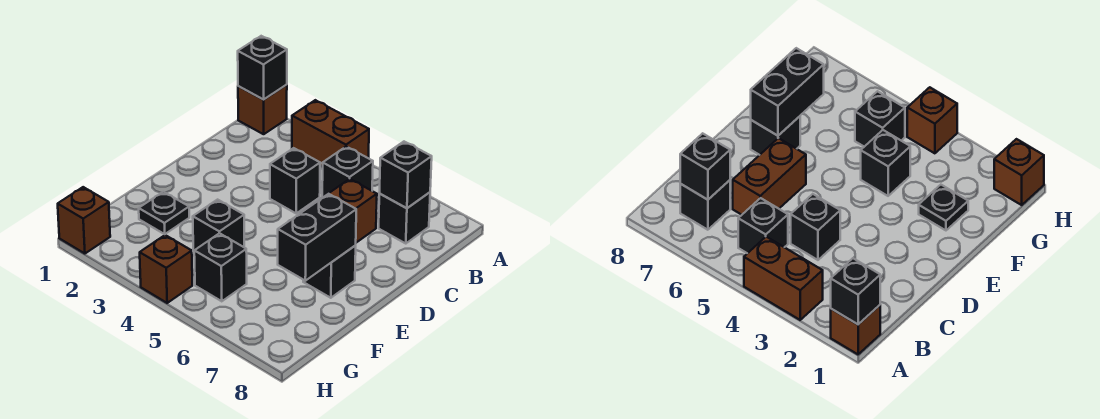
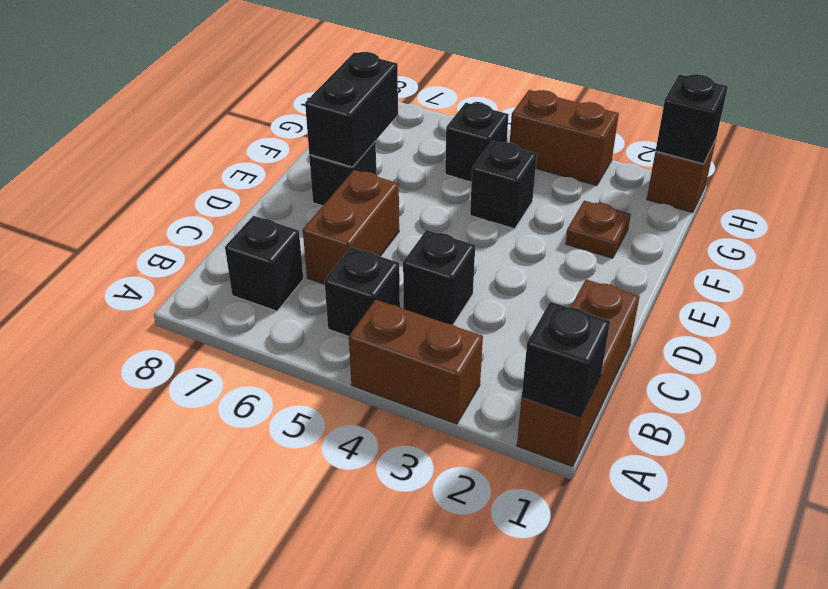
brown 1x1 brick [238,85,287,134] -> brown 1x3 brick [517,279,640,467]
black 1x1 brick [379,142,432,208] -> black 1x1 brick moved to [656,74,728,164]
black 1x1 plate [139,192,189,234] -> brown 1x1 plate [566,201,631,258]
brown 1x1 brick [140,235,192,303] -> brown 1x2 brick [510,90,619,186]

